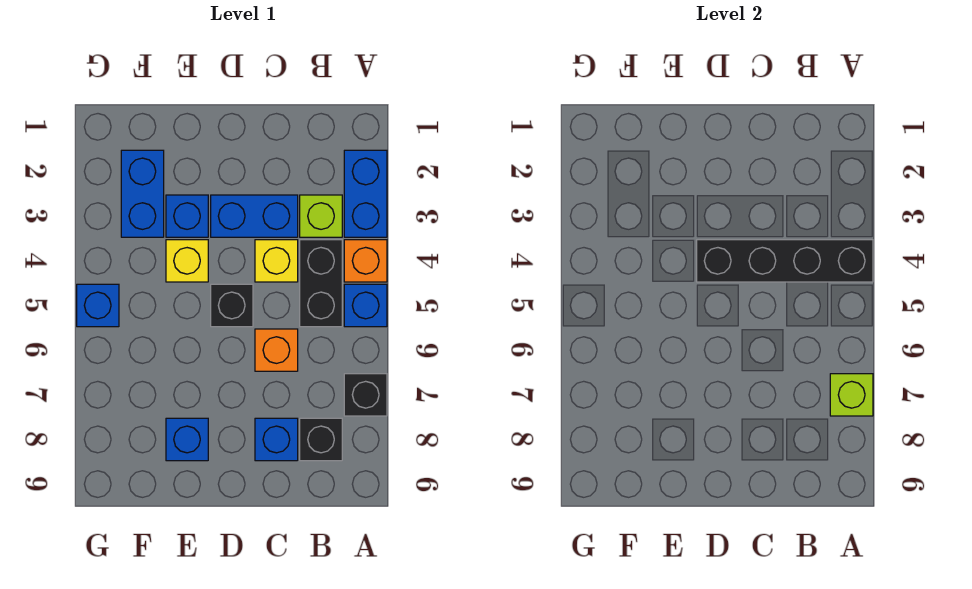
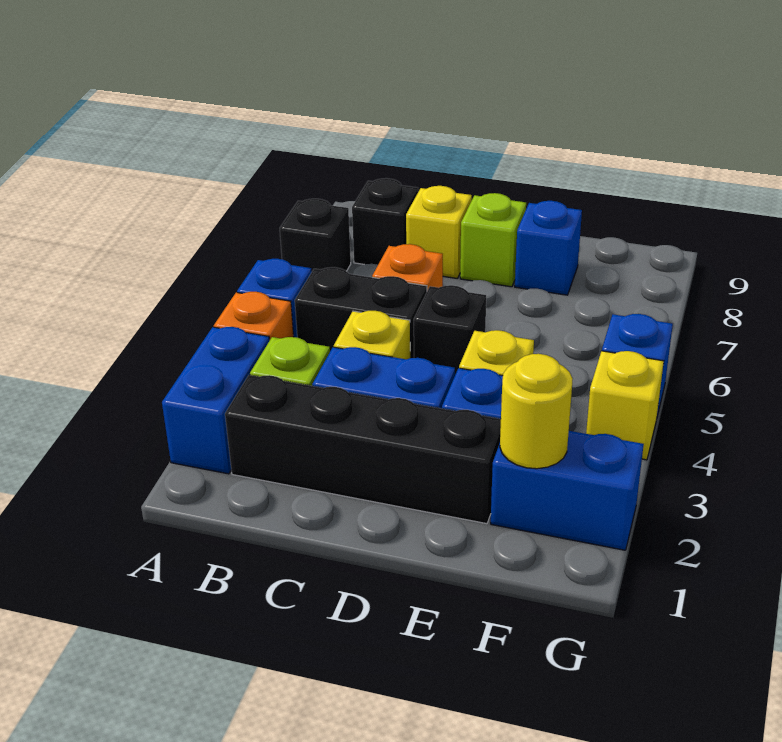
black 1x4 brick [697,240,873,282] -> black 1x4 brick moved to [225,375,501,524]
lime 1x1 brick [830,374,873,416] -> lime 1x1 brick moved to [460,193,526,287]
black 1x2 brick [300,240,342,327] -> black 1x2 brick turned to [295,267,427,358]
blue 1x1 brick [255,418,298,461] -> yellow 1x1 brick [406,186,472,278]
blue 1x2 brick [121,150,164,237] -> blue 1x2 brick turned to [491,431,644,550]
none -> yellow 1x1 round brick [500,354,573,469]
none -> yellow 1x1 brick [586,351,664,460]

